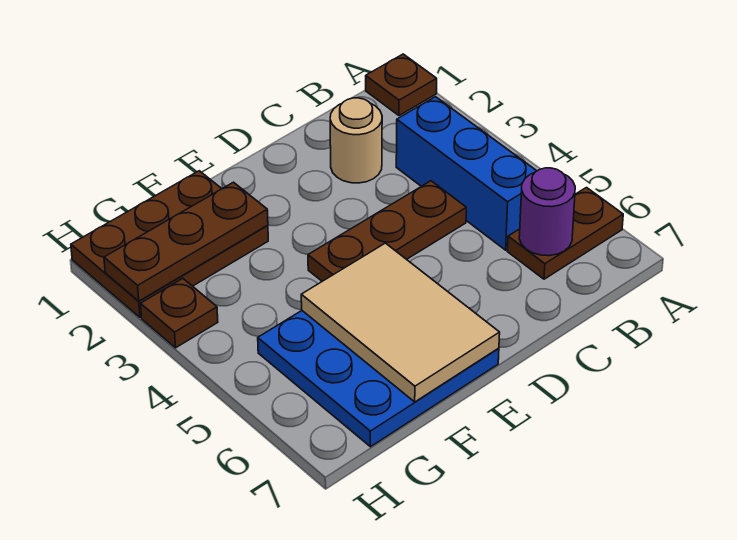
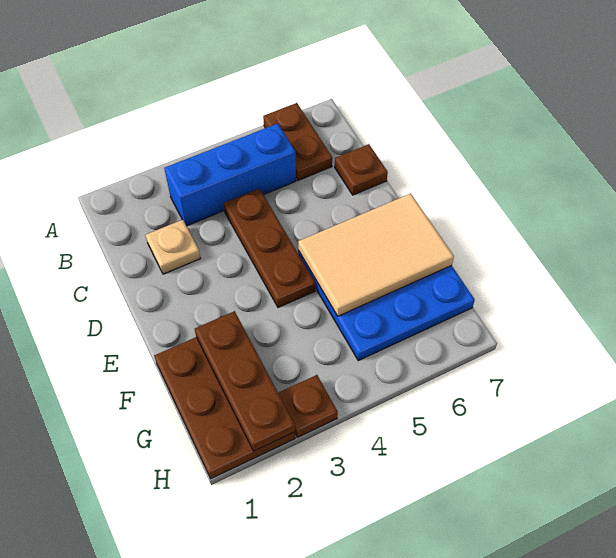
brown 1x1 plate [366,54,437,116] -> brown 1x1 plate moved to [335,144,388,195]
purple 1x1 round brick [519,168,575,256] -> none
tan 1x1 round brick [330,98,382,183] -> tan 1x1 plate [146,220,201,274]

